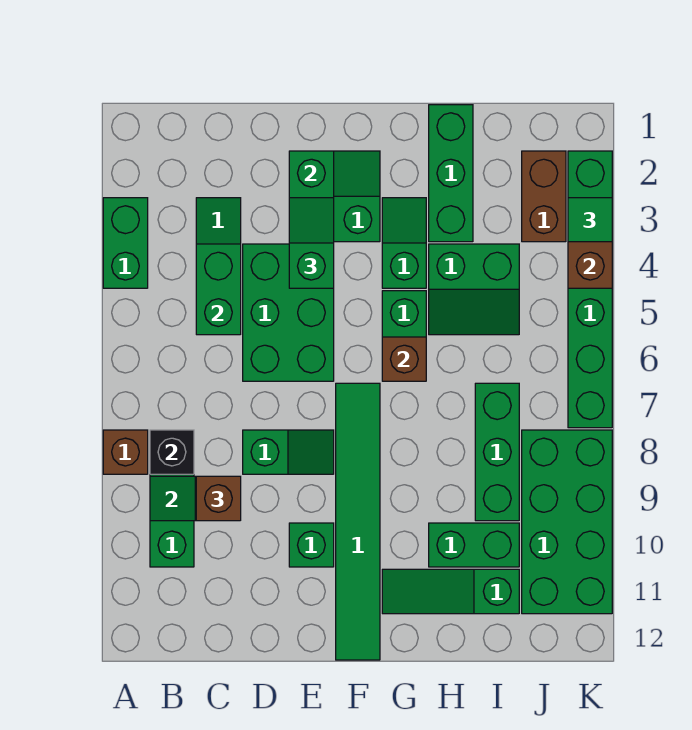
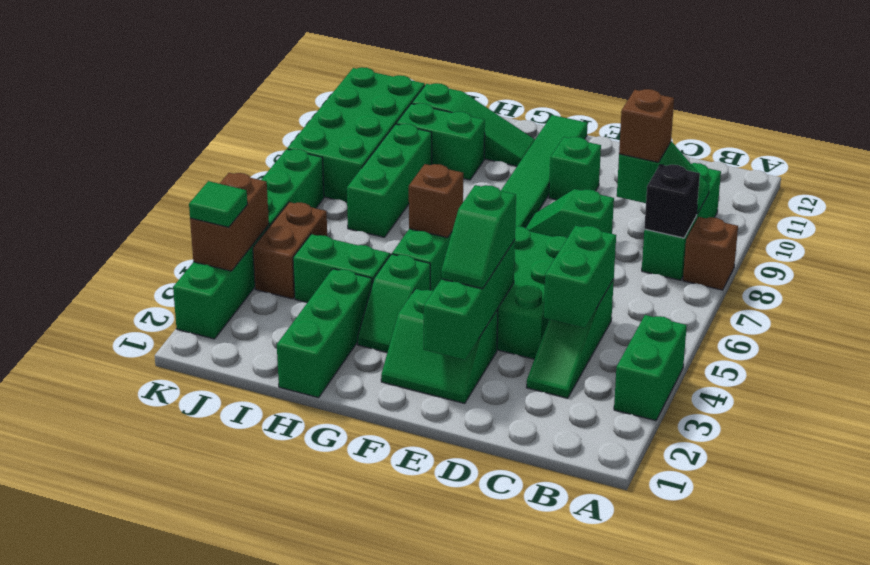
brown 1x2 brick [522,151,566,242] -> brown 1x2 brick moved to [253,202,327,299]

